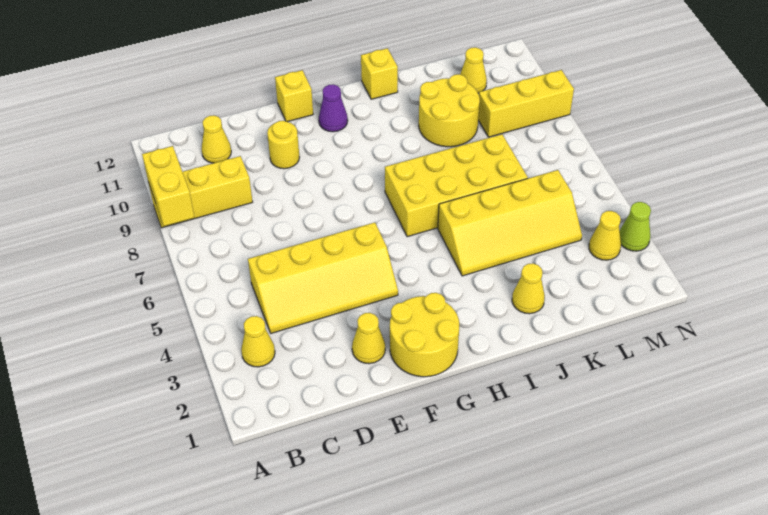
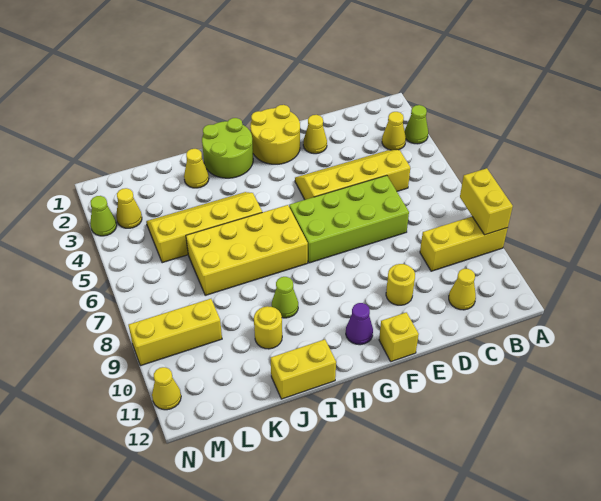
none -> lime 1x1 cone [405,105,428,144]
none -> lime 2x4 brick [289,175,409,263]
none -> lime 2x2 round brick [202,118,253,178]
none -> lime 1x1 cone [272,277,298,318]
yellow 1x1 brick [361,48,398,99] -> yellow 1x2 brick [270,339,336,399]
yellow 2x2 round brick [419,74,480,147] -> yellow 1x1 round brick [254,306,282,349]
yellow 1x1 cone [460,47,487,93] -> yellow 1x1 cone moved to [152,367,181,410]

